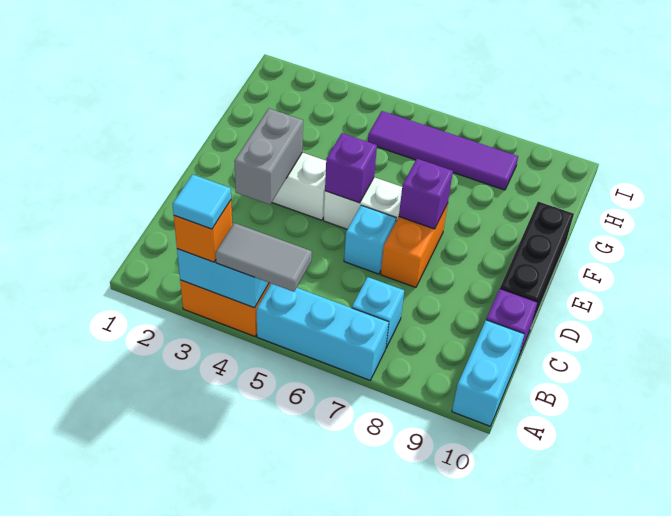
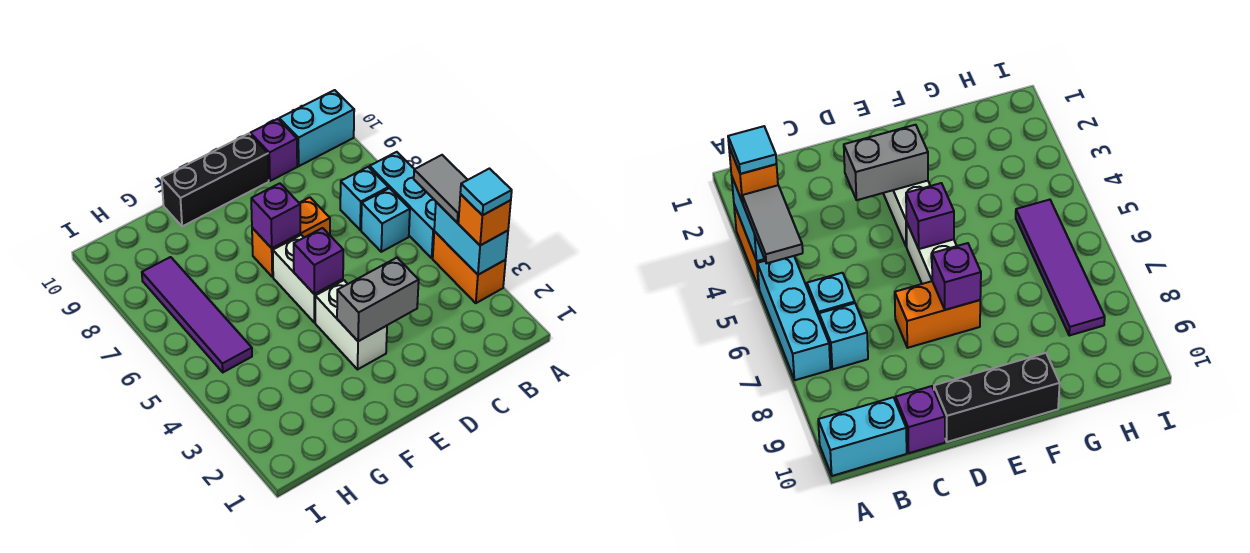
cyan 1x1 brick [344,205,396,274] -> cyan 1x1 brick moved to [361,188,410,252]

